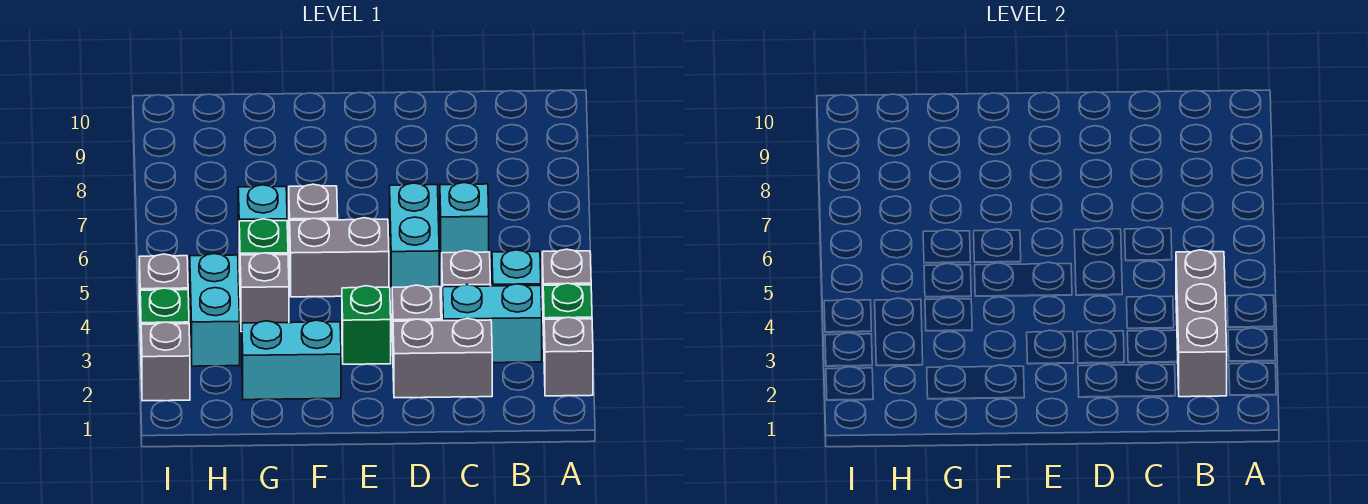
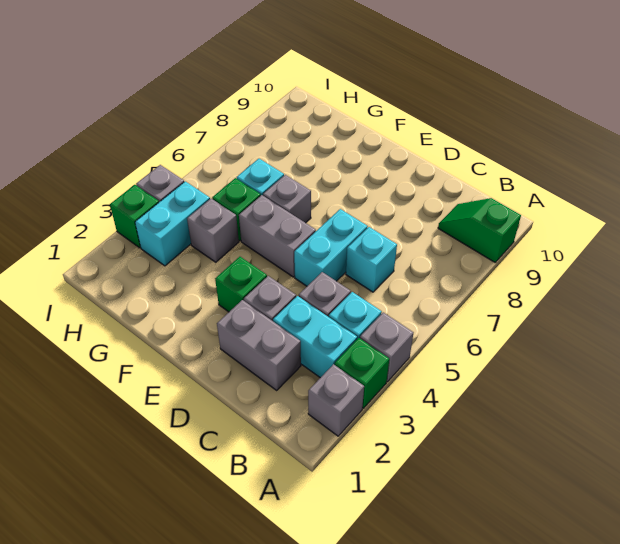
none -> green 1x2 slope [438,198,521,262]
grey 1x3 brick [1176,250,1227,397] -> none
cyan 1x2 brick [242,320,341,400] -> none
grey 1x1 brick [141,322,190,401] -> none

